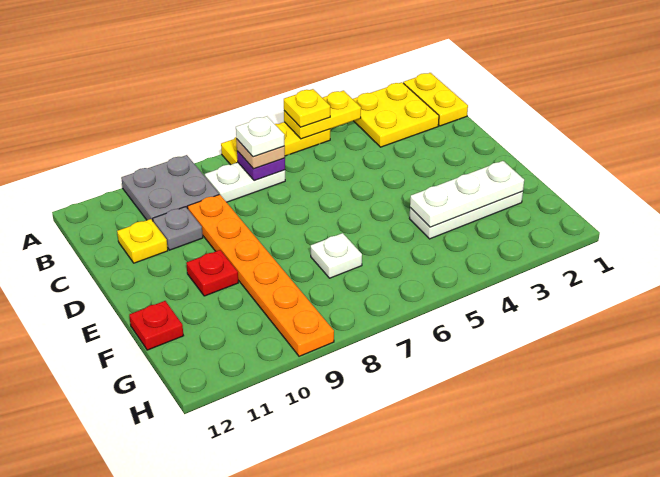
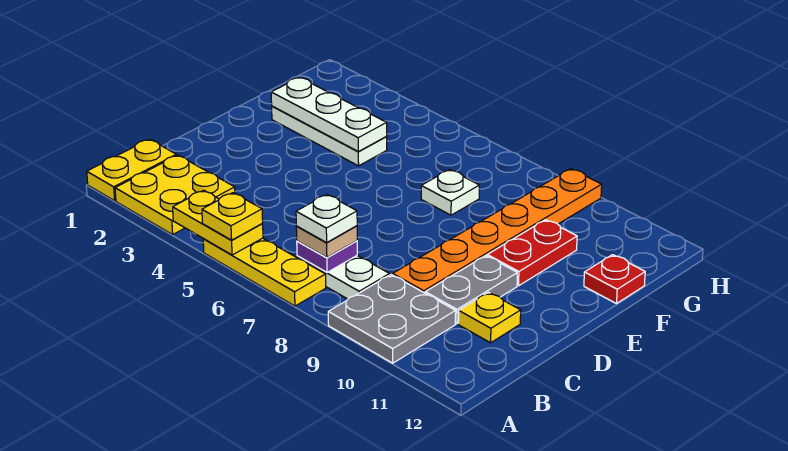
grey 1x1 plate [153,207,203,250] -> grey 1x2 plate [425,256,517,324]
red 1x1 plate [186,250,238,296] -> red 1x2 plate [487,220,577,286]

